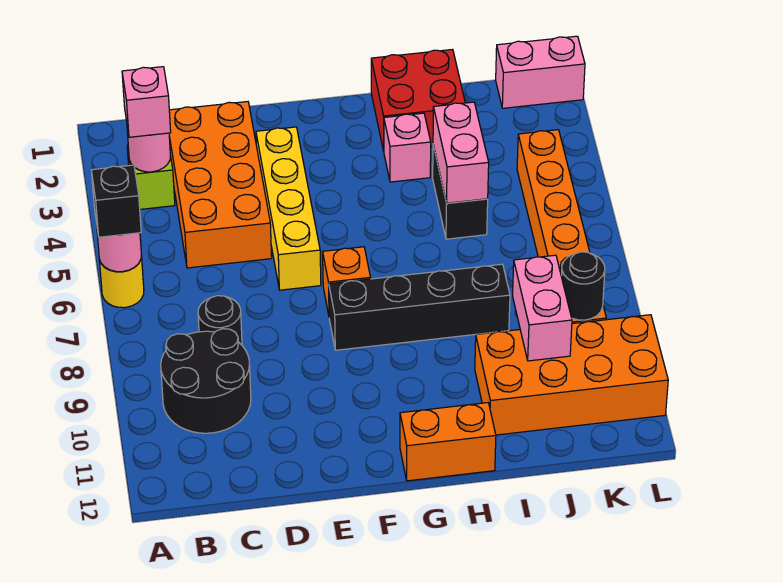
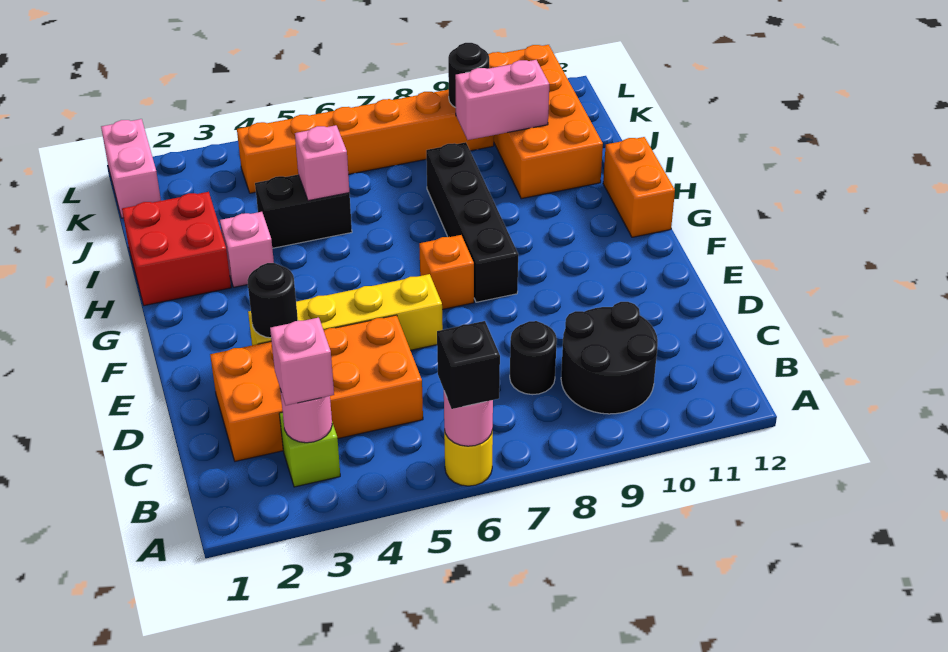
none -> black 1x1 round brick [247,263,298,338]
pink 1x2 brick [433,102,489,203] -> pink 1x1 brick [295,125,349,201]

